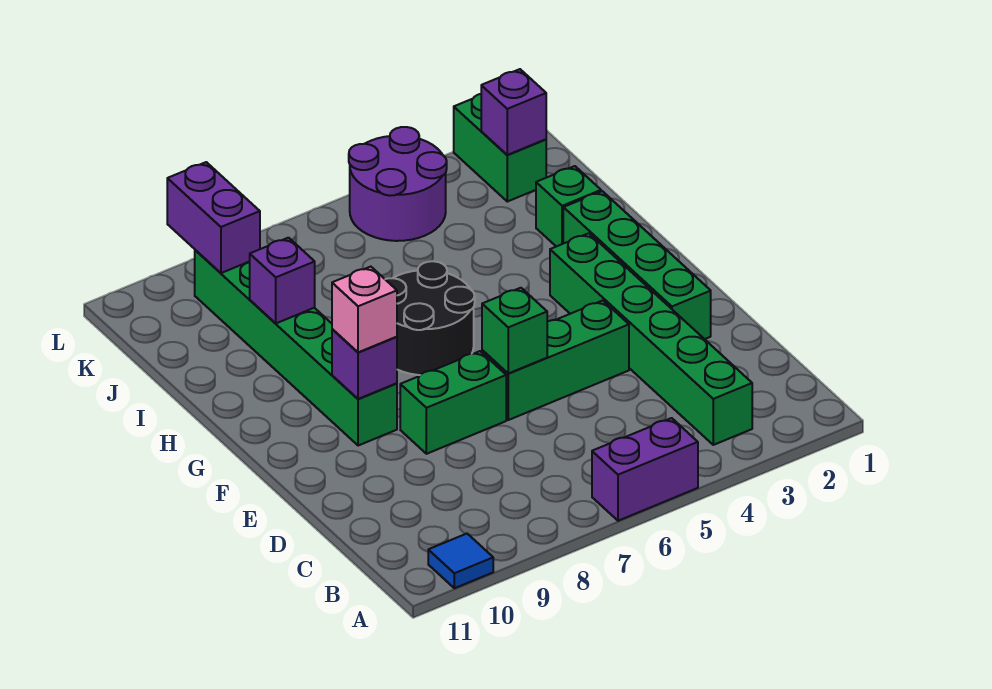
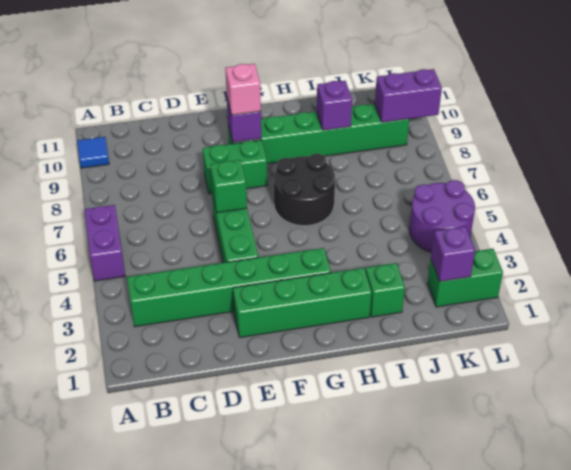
green 1x2 brick [400,351,506,454] -> green 1x2 brick turned to [203,140,267,194]

